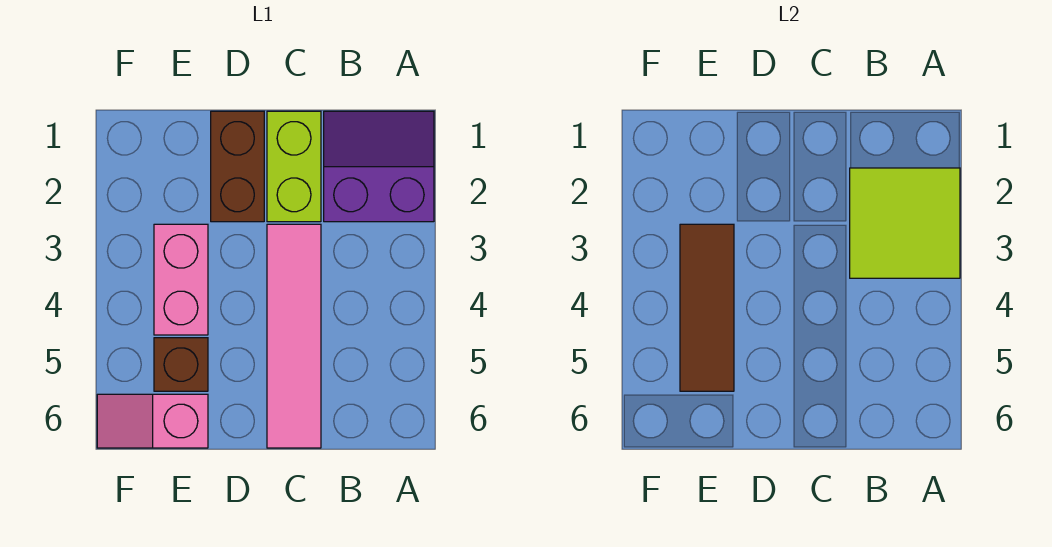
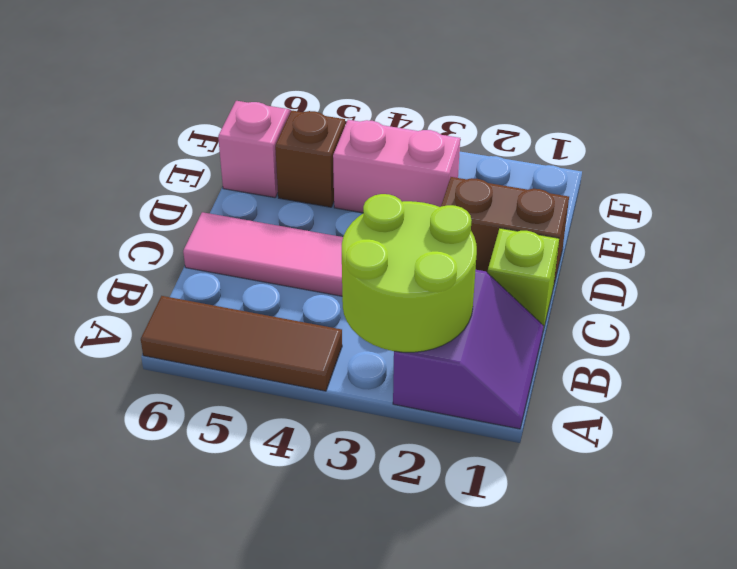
lime 2x2 tile [850,168,960,278] -> lime 2x2 round brick [342,194,477,352]
lime 1x2 brick [267,111,321,222] -> lime 1x1 brick [488,228,559,330]
brown 1x3 tile [680,224,734,391] -> brown 1x3 tile moved to [141,296,342,391]

